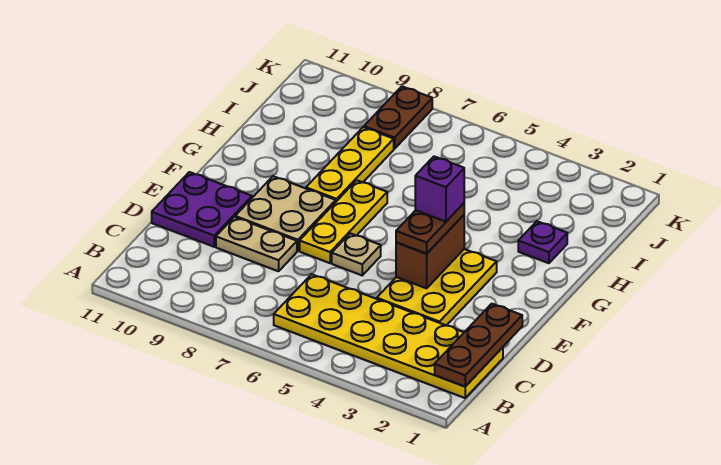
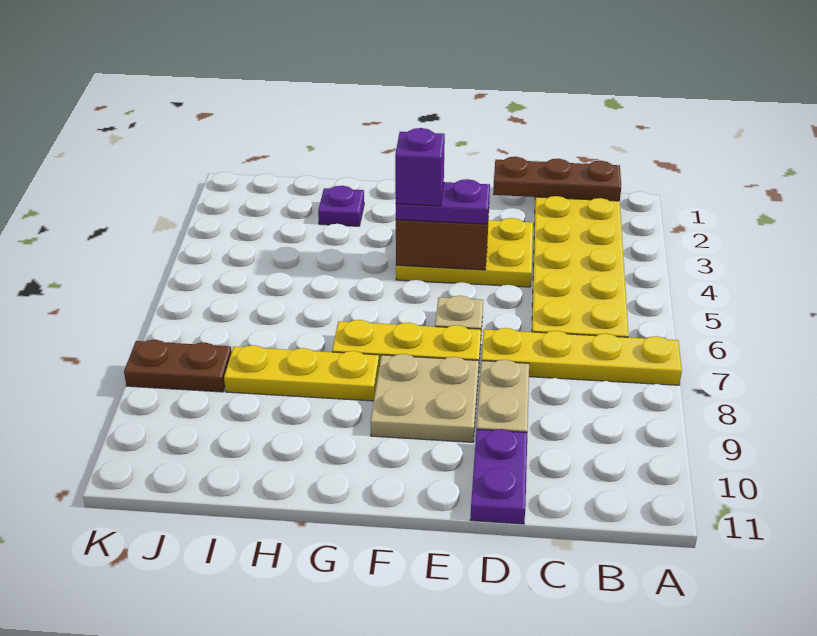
none -> yellow 1x4 plate [481,328,682,385]
purple 2x2 plate [152,172,252,247] -> purple 1x2 plate [470,429,527,524]
brown 1x2 plate [396,203,464,254] -> purple 1x2 plate [396,179,490,224]

